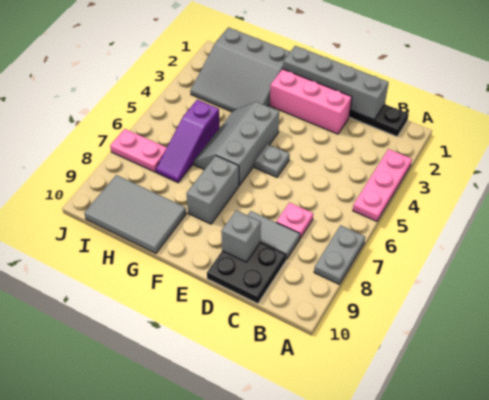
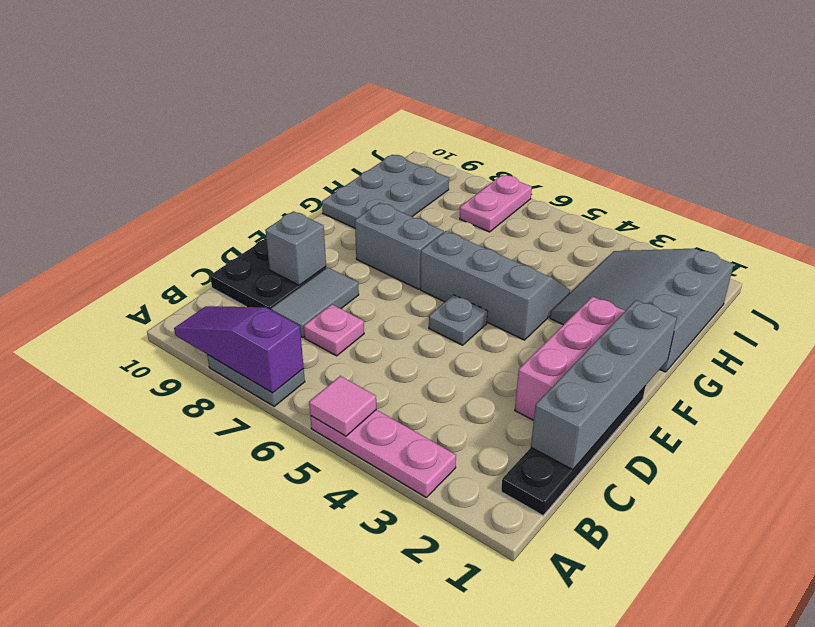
none -> pink 1x1 tile [309,376,376,436]
grey 2x3 tile [84,175,186,253] -> grey 2x3 plate [322,155,449,228]
purple 1x3 slope [156,100,220,183] -> purple 1x3 slope moved to [174,306,304,393]

